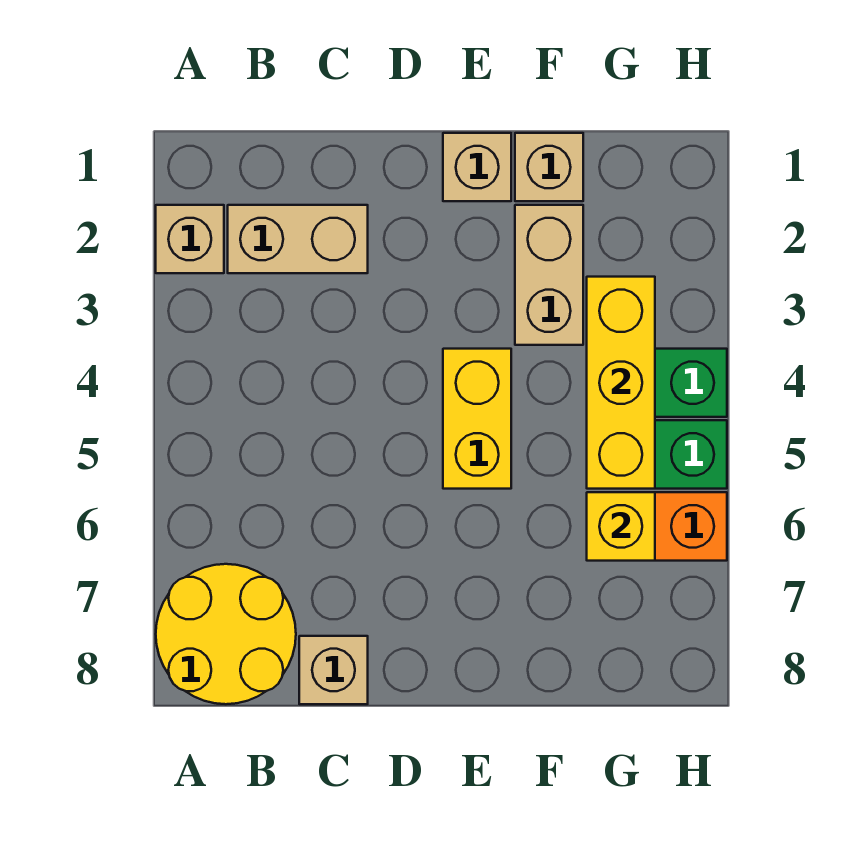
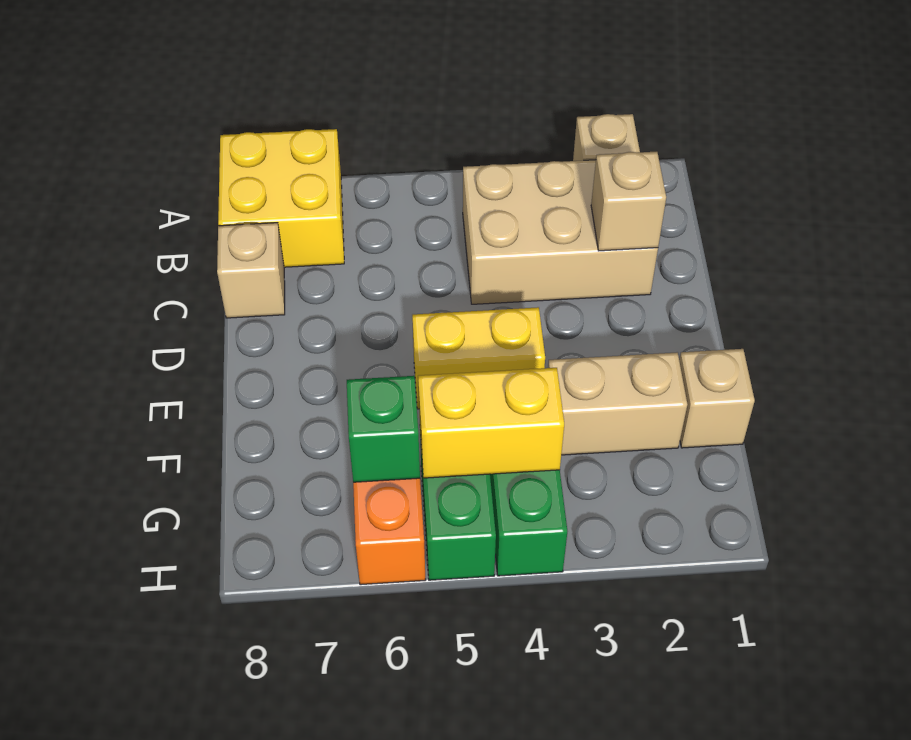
yellow 2x2 round brick [156,564,296,704] -> yellow 2x2 brick [218,129,344,267]
tan 1x2 brick [228,205,368,273] -> tan 2x3 brick [463,160,658,304]
tan 1x1 brick [443,133,511,201] -> tan 1x1 brick moved to [591,152,666,251]
yellow 1x3 brick [587,277,655,489] -> yellow 1x2 brick [418,368,564,478]
yellow 1x1 brick [587,492,655,561] -> green 1x1 brick [347,376,420,482]

